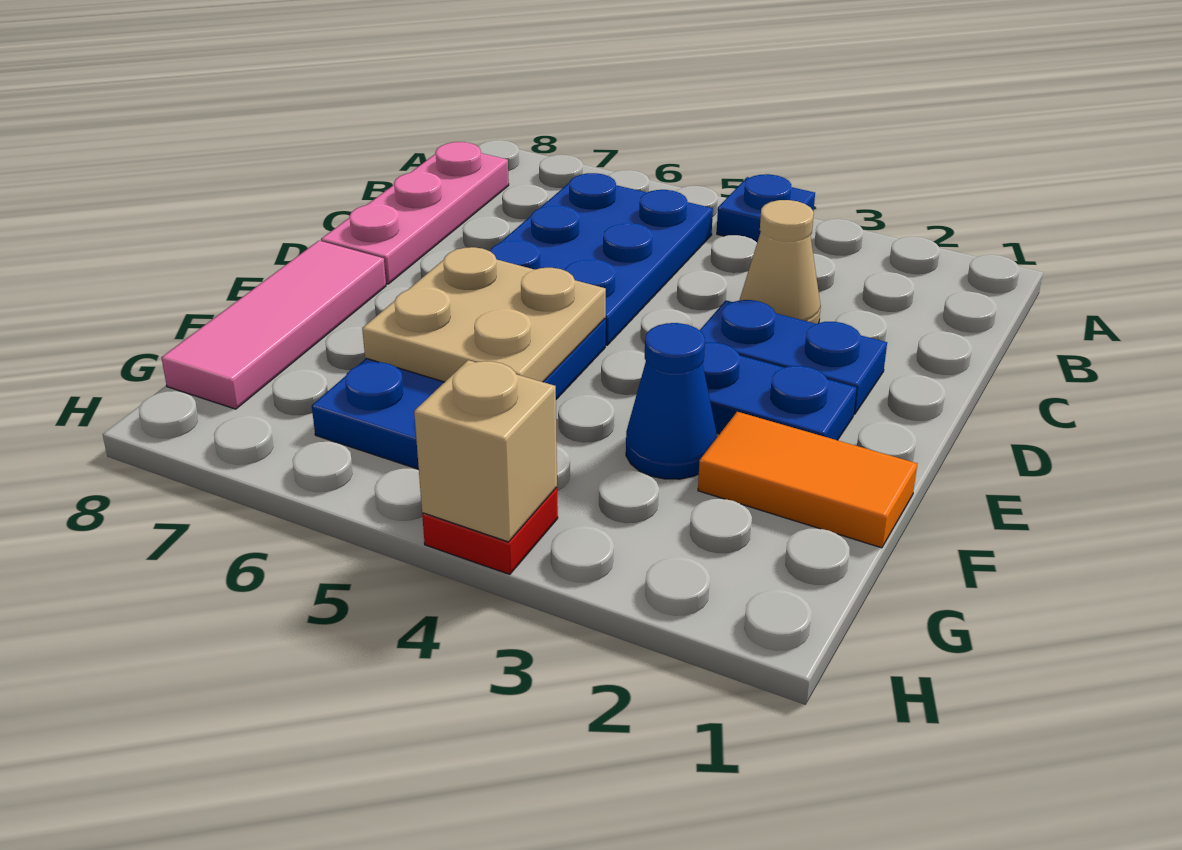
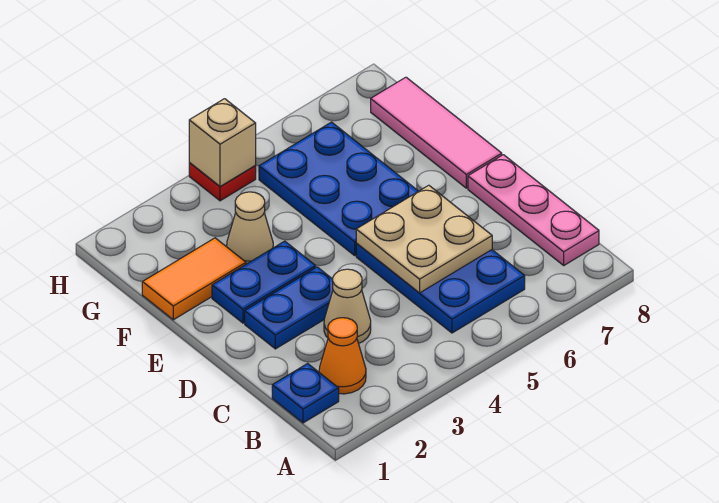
blue 1x1 plate [717,174,815,242] -> blue 1x1 plate moved to [272,364,339,423]
none -> orange 1x1 cone [319,318,366,394]
tan 2x2 plate [362,247,606,382] -> tan 2x2 plate moved to [356,185,492,293]
blue 1x1 cone [626,323,717,479] -> tan 1x1 cone [227,192,273,264]

